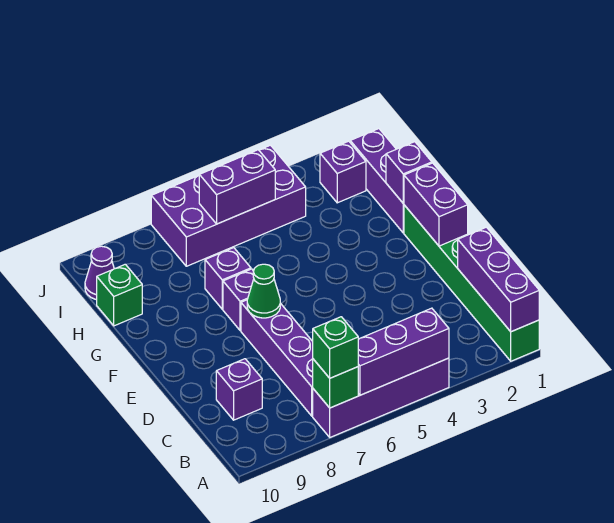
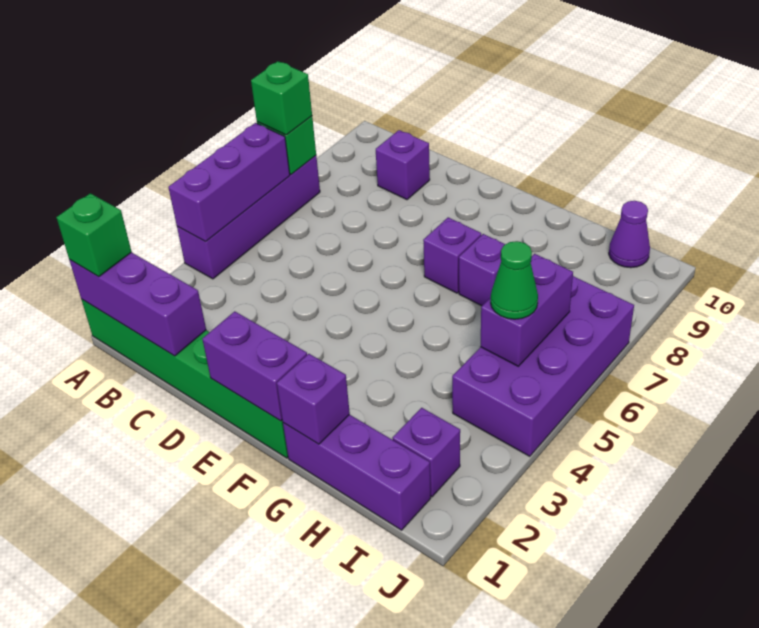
purple 1x4 brick [241,300,313,416] -> none
green 1x1 cone [247,264,280,318] -> green 1x1 cone moved to [491,241,538,319]
green 1x1 brick [97,264,142,326] -> green 1x1 brick moved to [56,193,132,277]

